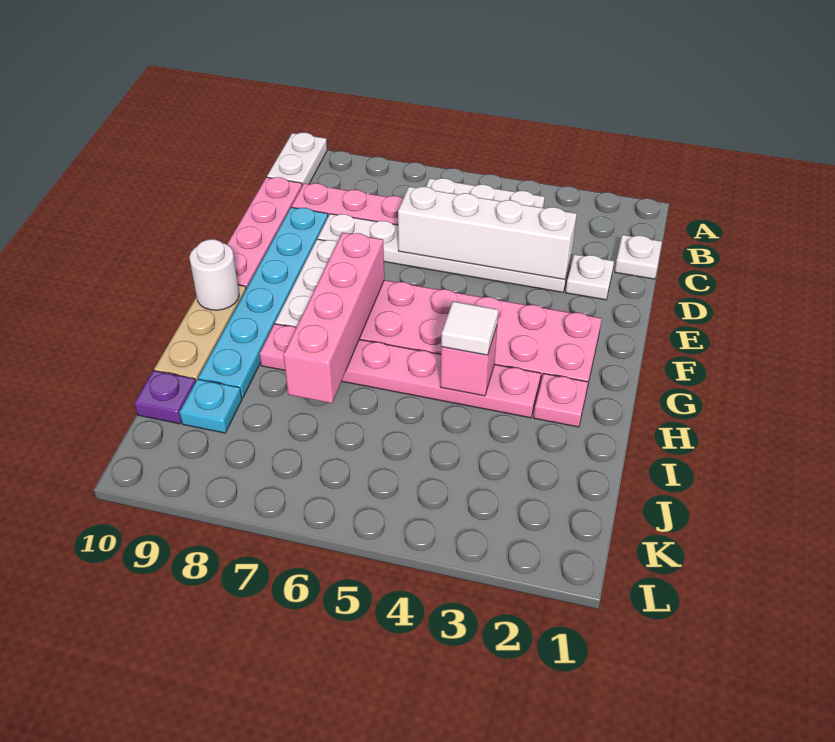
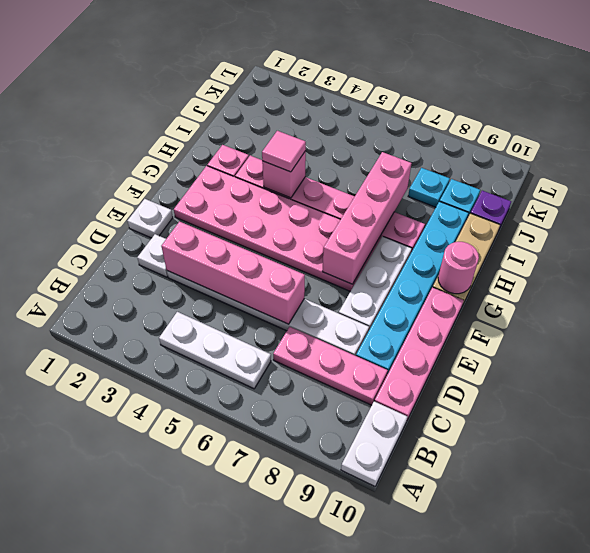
white 1x1 plate [615,235,662,279] -> white 1x1 plate moved to [127,199,173,238]
white 1x4 brick [398,187,577,279] -> pink 1x4 brick [161,222,305,324]
white 1x1 round brick [189,239,239,310] -> pink 1x1 round brick [438,242,479,294]
white 1x1 tile [441,301,498,355] -> pink 1x1 tile [262,131,306,172]
none -> cyan 1x1 plate [408,168,450,207]

